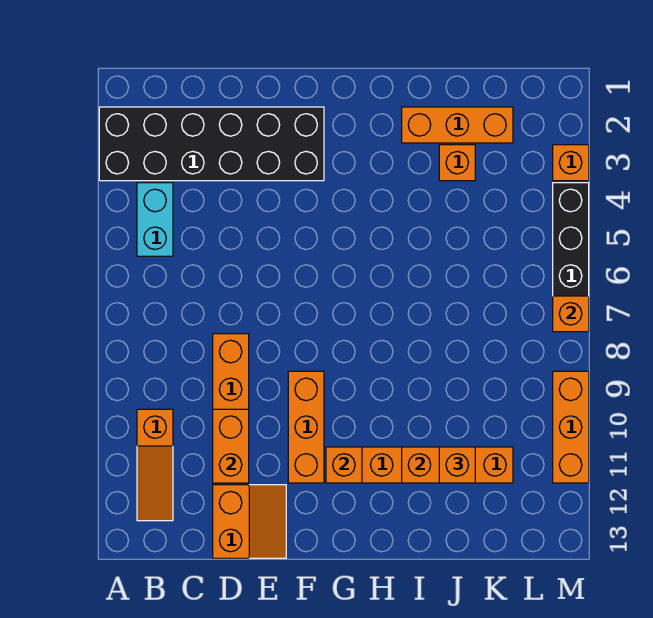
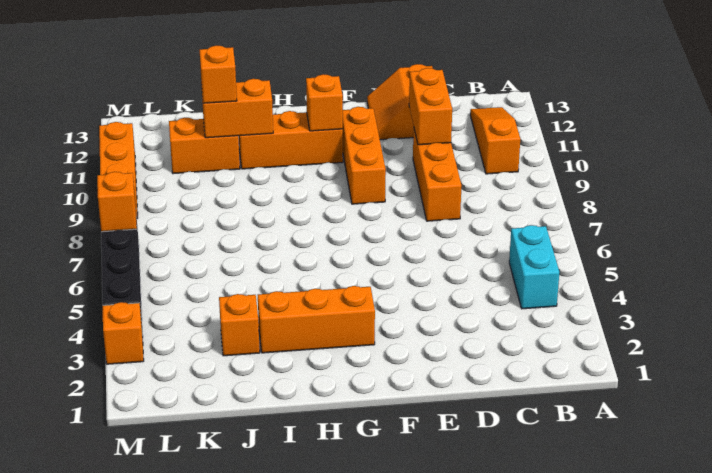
black 2x6 brick [99,107,324,181] -> none
orange 1x3 brick [402,107,513,143] -> orange 1x3 brick moved to [258,286,375,353]

